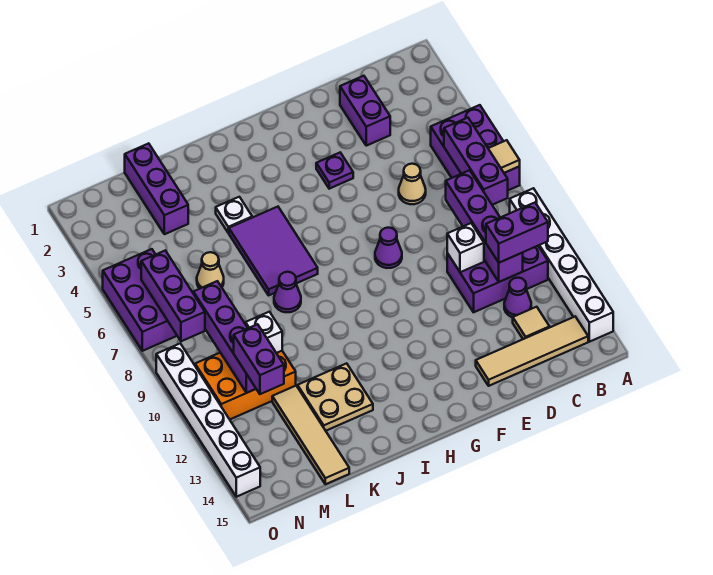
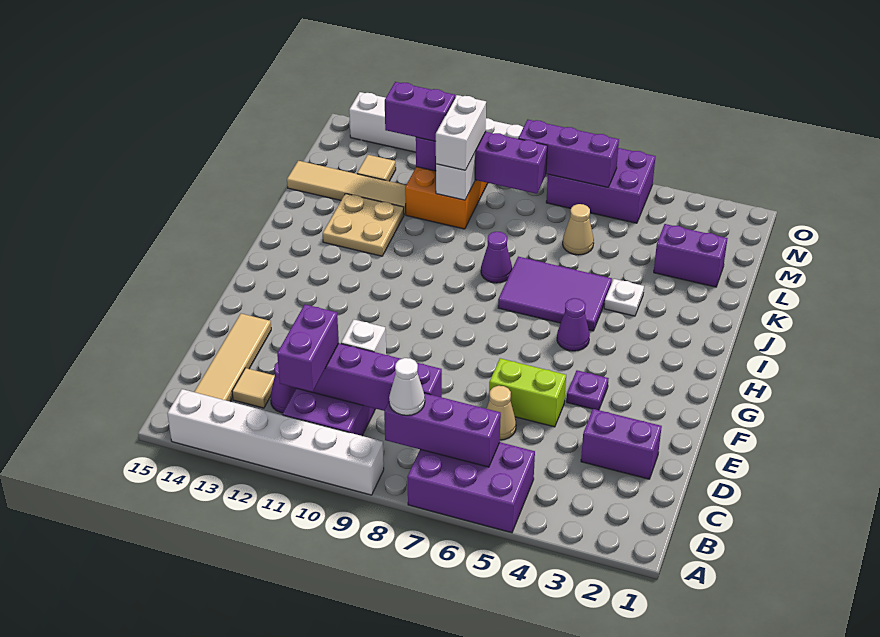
tan 1x1 tile [488,140,520,173] -> tan 1x1 tile moved to [357,155,396,181]
none -> white 1x1 cone [389,358,425,415]
none -> lime 1x2 brick [489,358,566,427]
purple 1x1 cone [375,227,402,268] -> purple 1x1 cone moved to [557,298,590,351]
purple 1x3 brick [125,143,188,234] -> purple 1x2 brick [654,224,728,287]
none -> white 1x2 brick [435,95,486,170]

